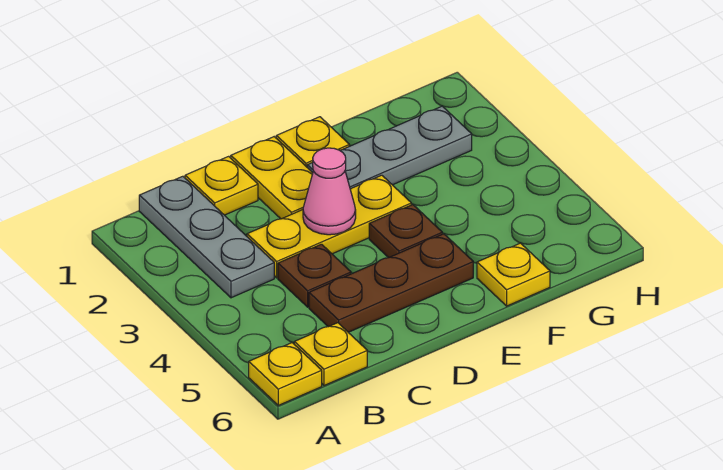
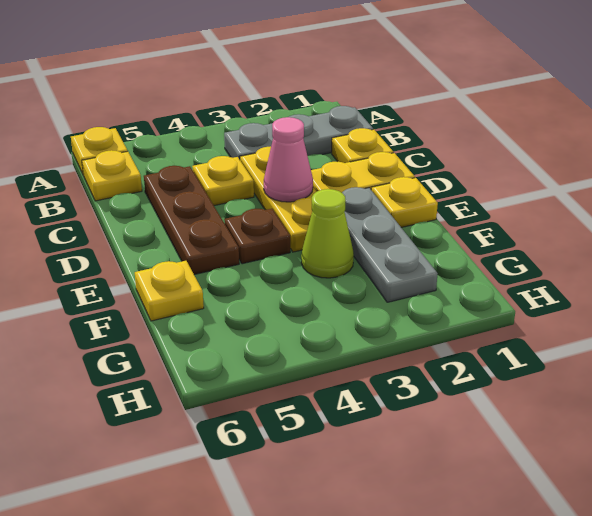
brown 1x1 plate [278,244,351,307] -> yellow 1x1 plate [192,156,254,206]
none -> lime 1x1 cone [301,189,354,278]

